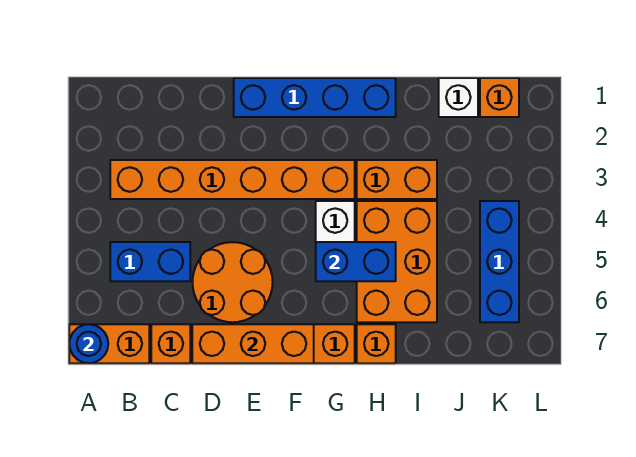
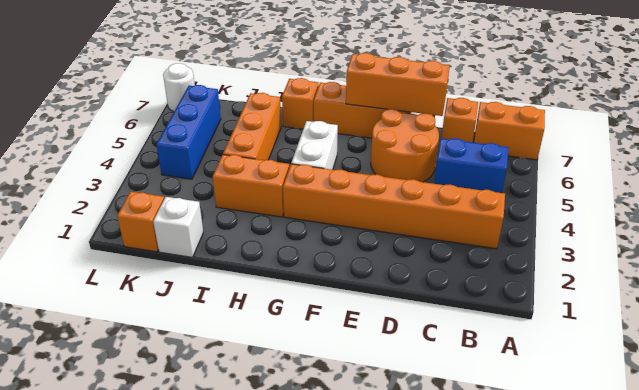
blue 1x1 round brick [69,324,108,363] -> none
blue 1x4 brick [234,78,396,117] -> none
blue 1x2 brick [316,242,396,281] -> none
orange 2x3 brick [357,201,437,322] -> orange 1x3 brick [223,93,281,160]
none -> white 1x1 round brick [163,63,195,112]

